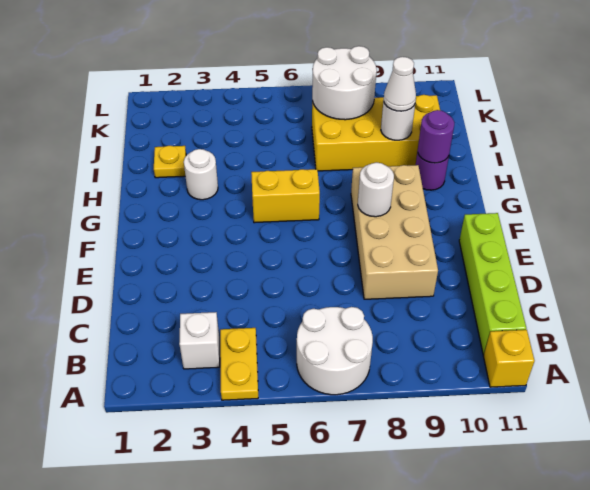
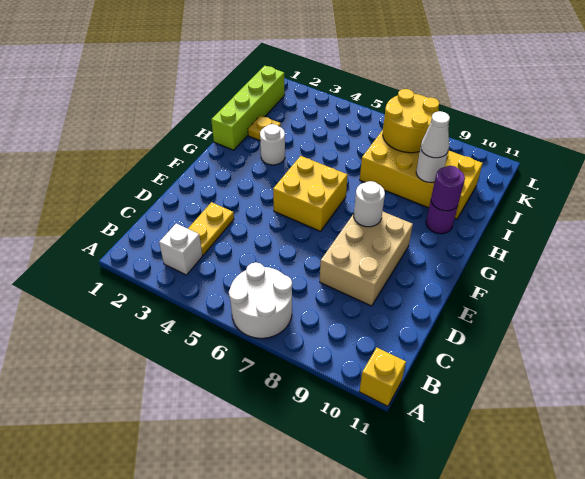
yellow 1x2 plate [220,328,258,400] -> yellow 1x2 plate moved to [188,202,234,255]
lime 1x4 brick [459,213,526,355] -> lime 1x4 brick moved to [211,66,285,150]
tan 2x4 brick [351,165,438,299] -> tan 2x3 brick [320,211,413,306]
yellow 1x2 brick [251,169,320,223] -> yellow 2x2 brick [273,156,348,231]
white 2x2 round brick [312,46,377,120] -> yellow 2x2 round brick [383,89,439,153]

